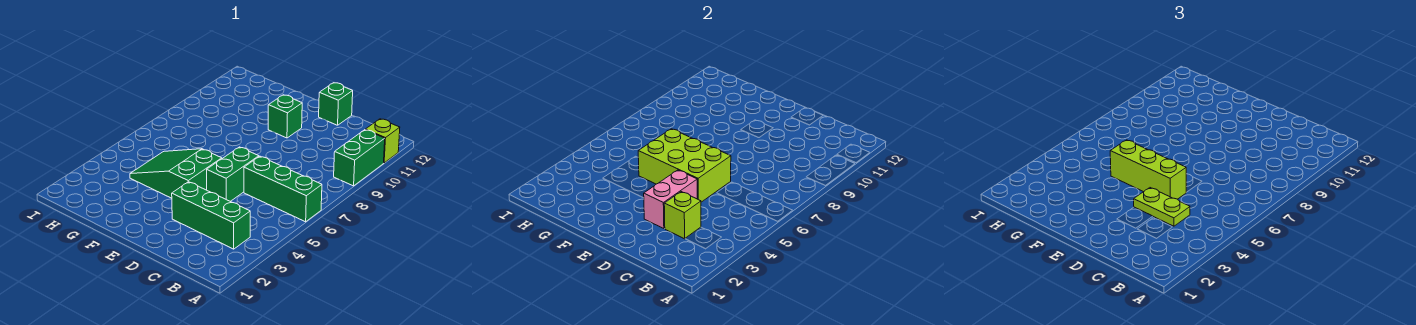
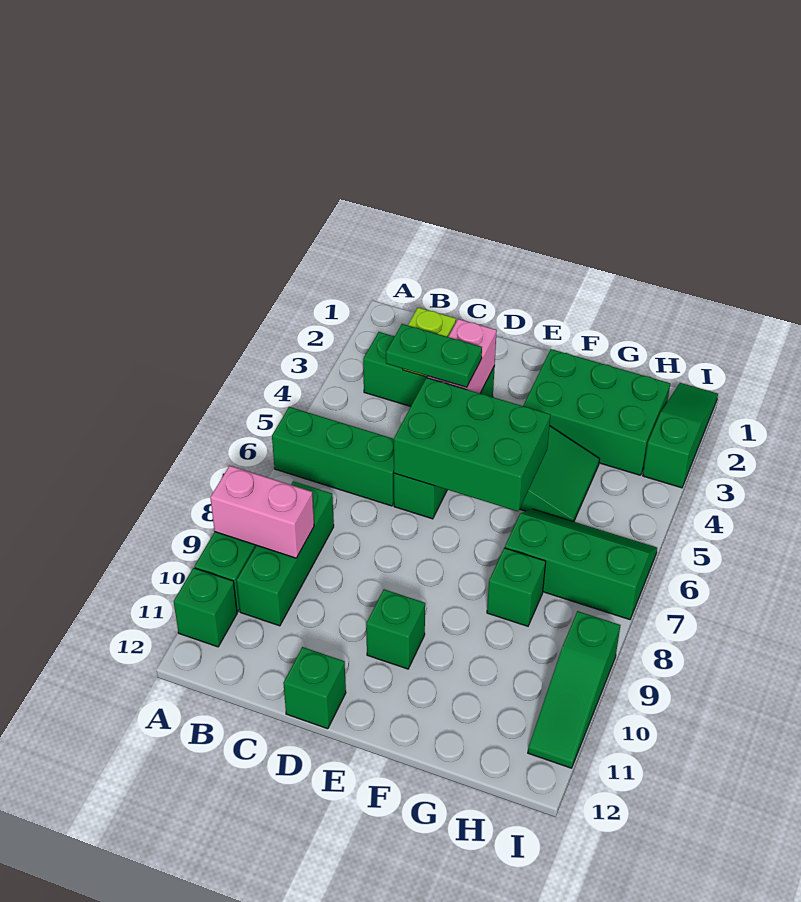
none -> pink 1x2 brick [210,466,314,558]
lime 1x1 brick [365,119,400,163] -> green 1x1 brick [174,568,237,647]
none -> green 1x3 brick [237,481,334,626]
lime 1x2 plate [1134,188,1190,226] -> green 1x2 plate [386,324,482,387]
lime 2x3 brick [638,129,731,202] -> green 2x3 brick [393,378,550,511]
lime 1x3 brick [1110,140,1186,199] -> none
none -> green 2x3 brick [523,349,670,475]
none -> green 2x3 slope [505,509,657,620]
none -> green 1x1 brick [487,548,546,626]
none -> green 1x3 slope [643,383,718,488]
none -> green 1x3 slope [528,611,620,768]

